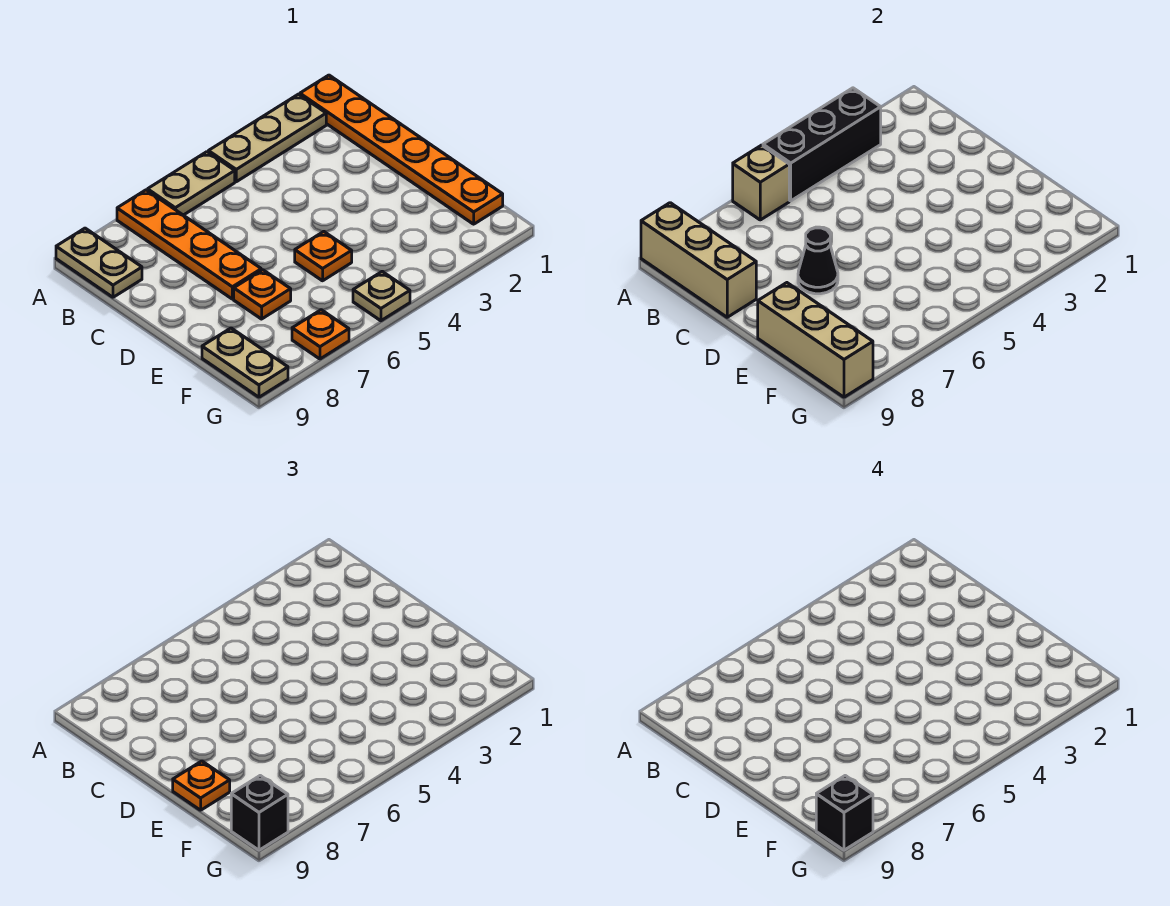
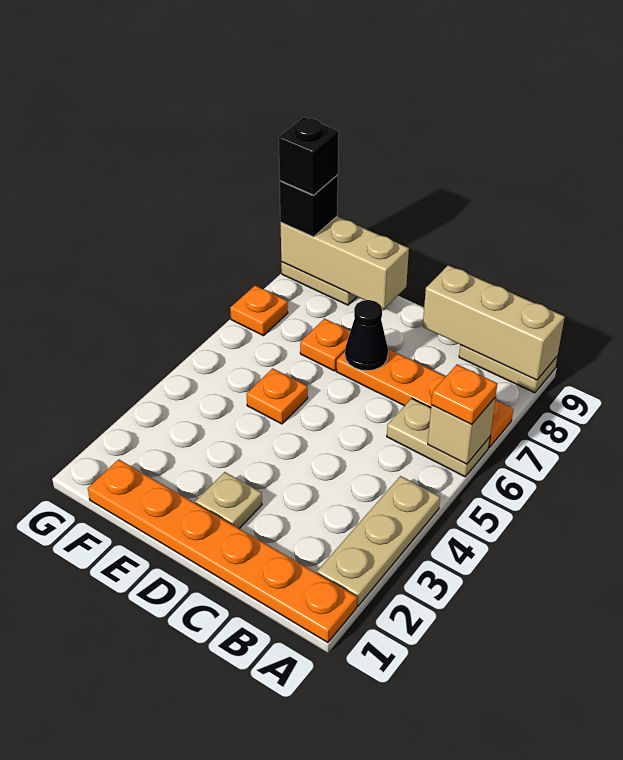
black 1x3 brick [763,88,881,201] -> none
tan 1x2 plate [148,152,235,215] -> tan 1x2 plate turned to [387,398,490,477]
orange 1x1 plate [173,761,230,810] -> orange 1x1 plate moved to [431,364,497,424]
tan 1x1 plate [353,271,410,321] -> tan 1x1 plate moved to [195,472,262,529]

